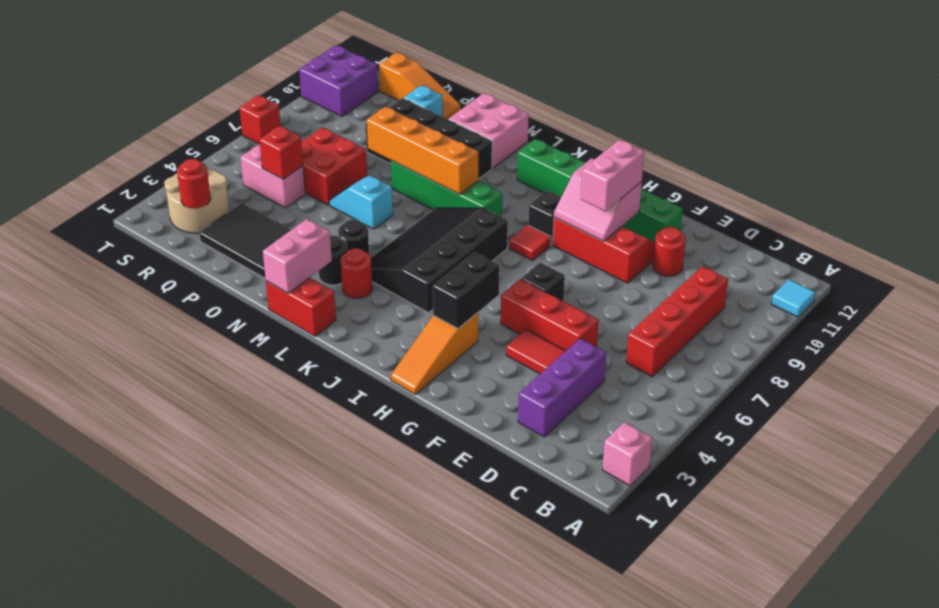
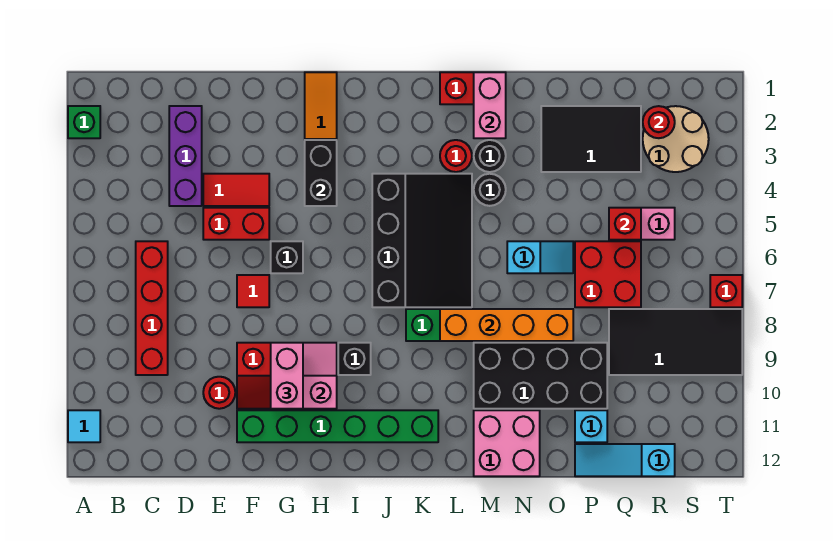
pink 1x1 brick [602,422,652,486] -> green 1x1 brick [68,106,100,138]
red 1x3 brick [501,279,599,351] -> red 1x2 brick [203,208,269,240]
red 1x1 tile [509,225,551,260] -> red 1x1 tile moved to [237,275,269,307]
orange 1x3 slope [379,53,461,119] -> cyan 1x3 slope [575,444,675,476]
none -> black 2x4 tile [609,309,742,375]
purple 2x2 brick [299,45,378,117] -> none

